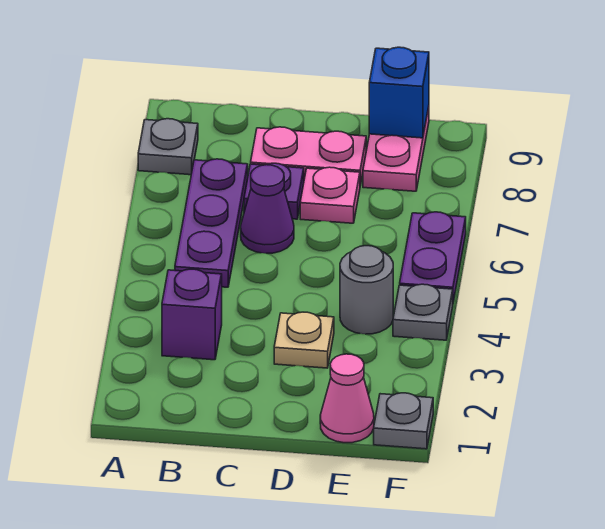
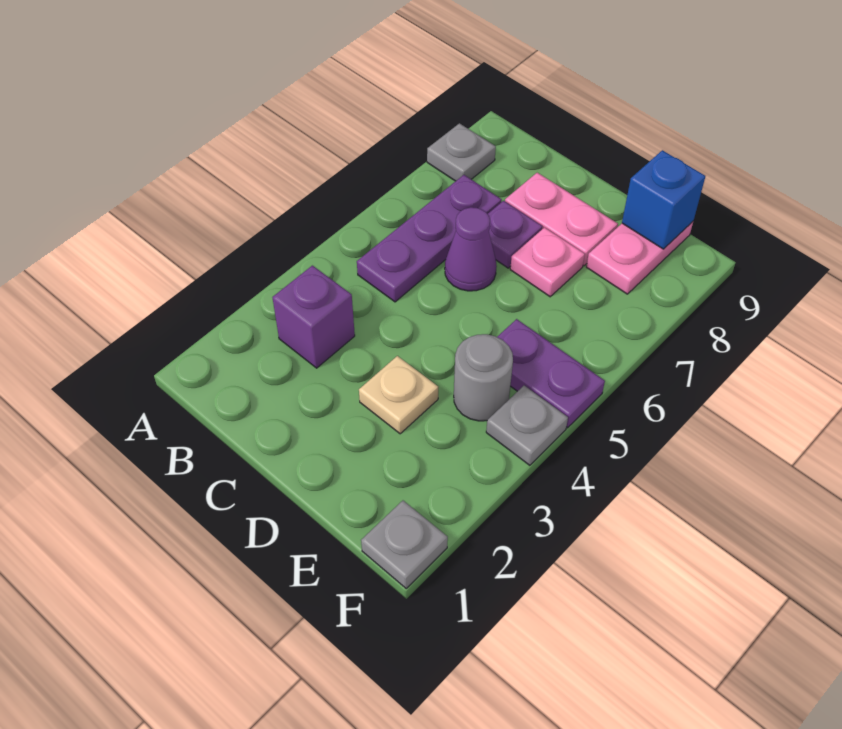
pink 1x1 cone [320,354,374,443] -> none
purple 1x2 plate [400,212,466,302] -> purple 1x2 plate turned to [497,319,605,428]

